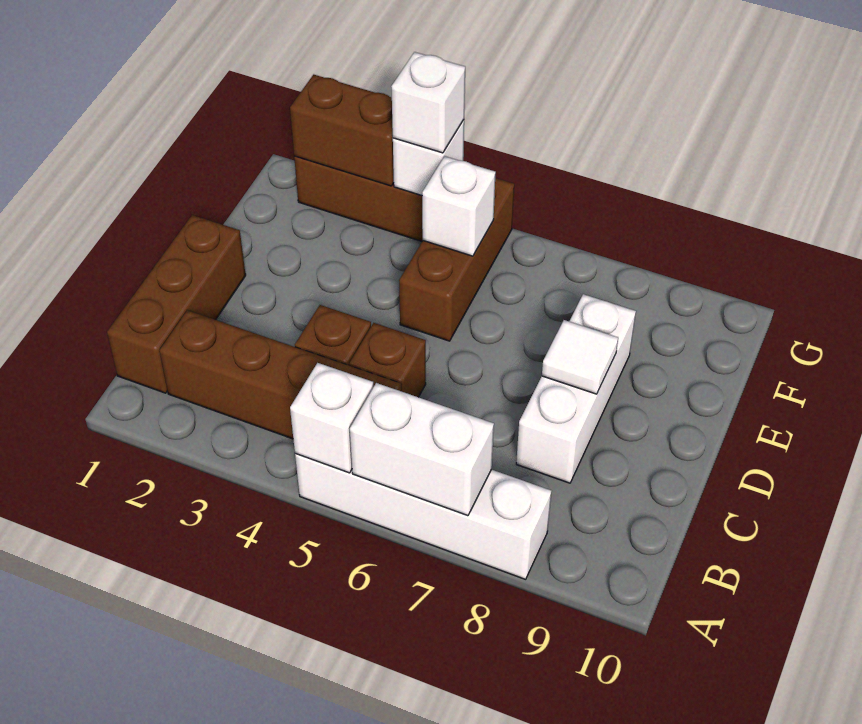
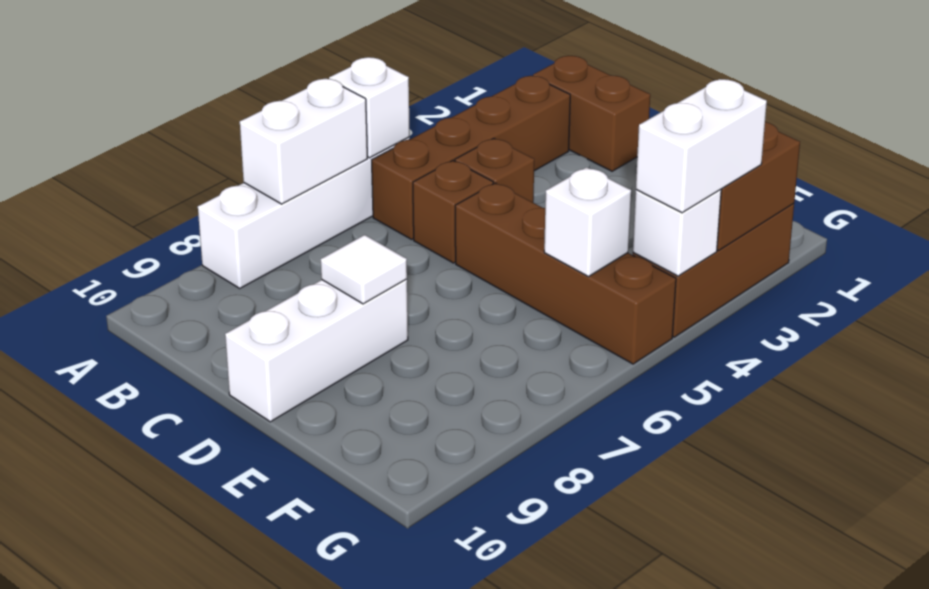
brown 1x3 brick [107,215,246,393] -> brown 1x2 brick [533,56,650,171]
white 1x3 brick [516,294,636,483] -> white 1x3 brick turned to [225,279,408,422]
brown 1x3 brick [399,178,514,341] -> brown 1x4 brick [455,183,676,364]
white 1x1 brick [391,52,465,153] -> white 1x2 brick [636,79,767,213]

